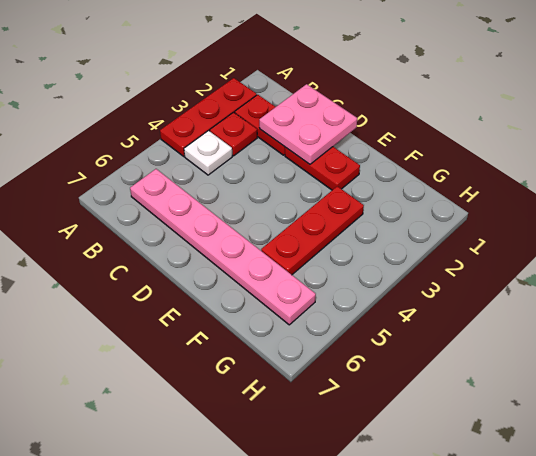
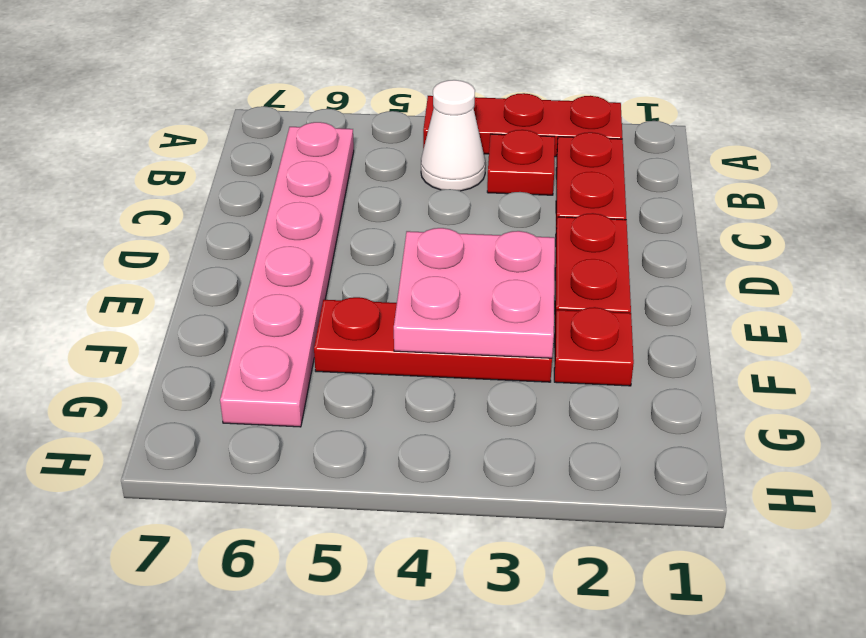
white 1x1 plate [184,131,232,175] -> white 1x1 cone [421,80,486,191]
pink 2x2 plate [259,84,357,164] -> pink 2x2 plate moved to [394,228,555,358]
none -> red 1x1 plate [554,307,634,386]

